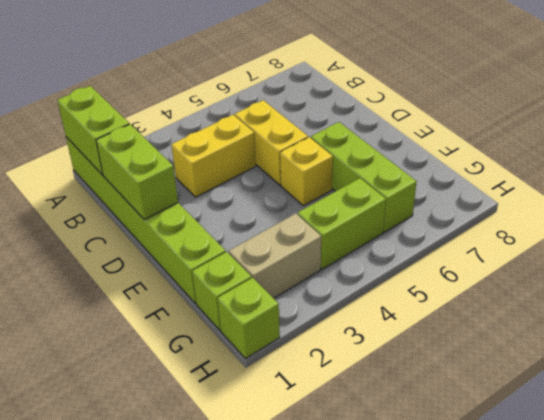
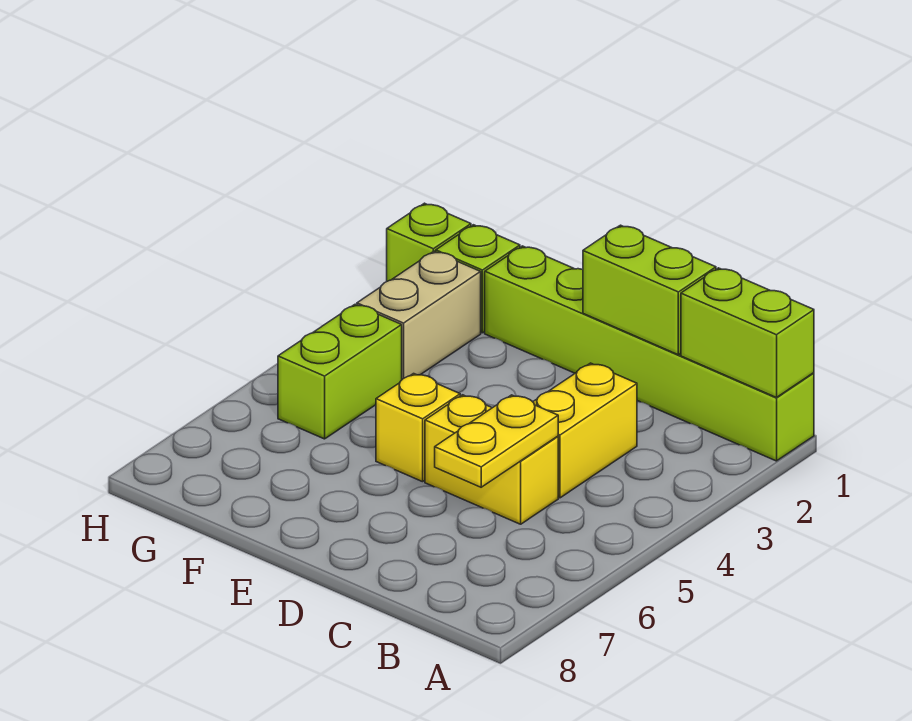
none -> yellow 1x2 plate [435,395,558,487]
lime 1x3 brick [311,122,417,232] -> none

